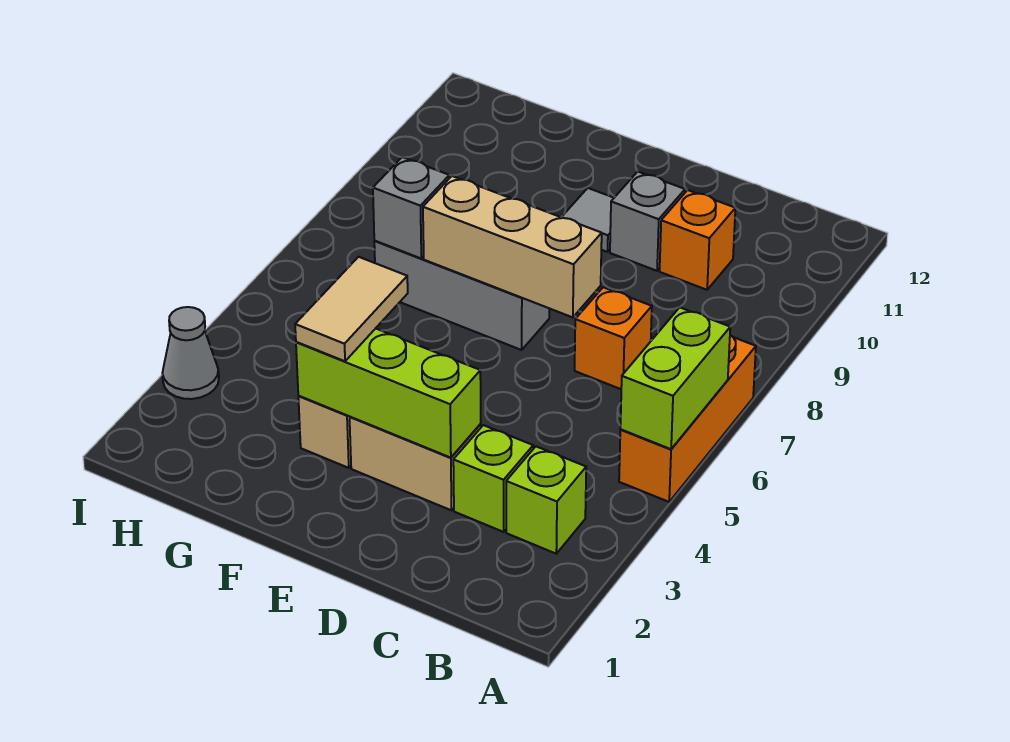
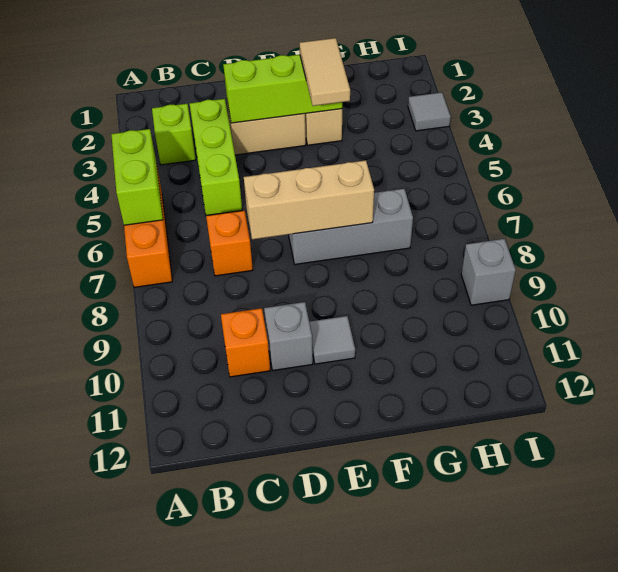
lime 1x1 brick [453,425,533,532] -> lime 1x3 brick [190,99,242,216]
grey 1x1 brick [373,157,449,258] -> grey 1x1 brick moved to [461,239,516,305]
grey 1x1 cone [162,307,219,399] -> grey 1x1 tile [408,92,451,131]

